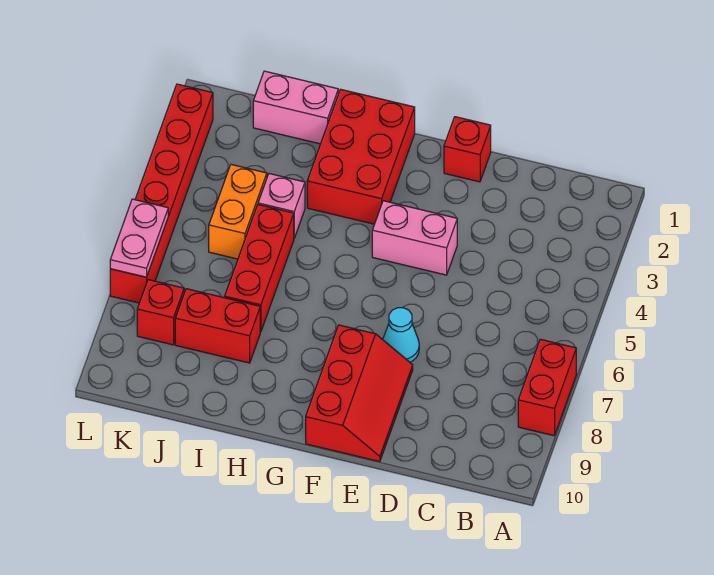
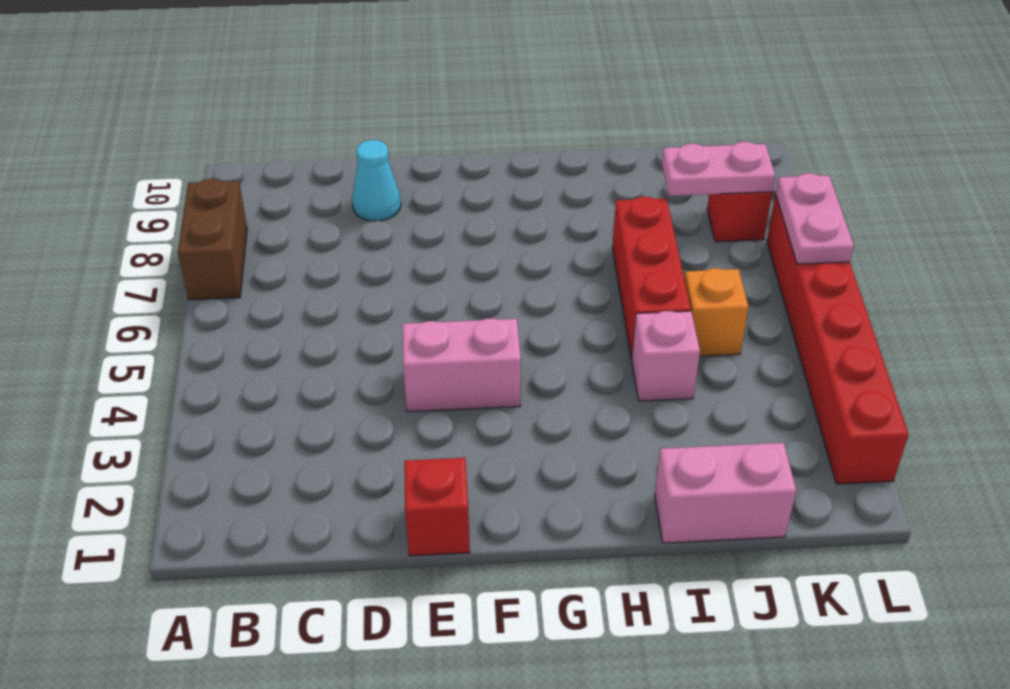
red 1x2 brick [518,339,576,436] -> brown 1x2 brick [178,179,247,300]
cyan 1x1 cone [383,308,419,362] -> cyan 1x1 cone moved to [352,140,401,221]
red 2x3 slope [306,325,413,462] -> none
red 2x3 brick [307,89,415,224] -> none
red 1x2 brick [175,289,260,363] -> none
orange 1x2 brick [209,164,267,259] -> orange 1x1 brick [684,268,748,356]
none -> pink 1x2 plate [662,142,775,196]

